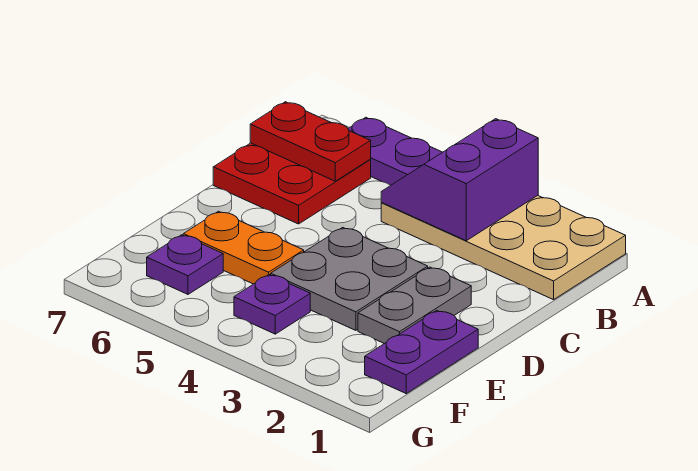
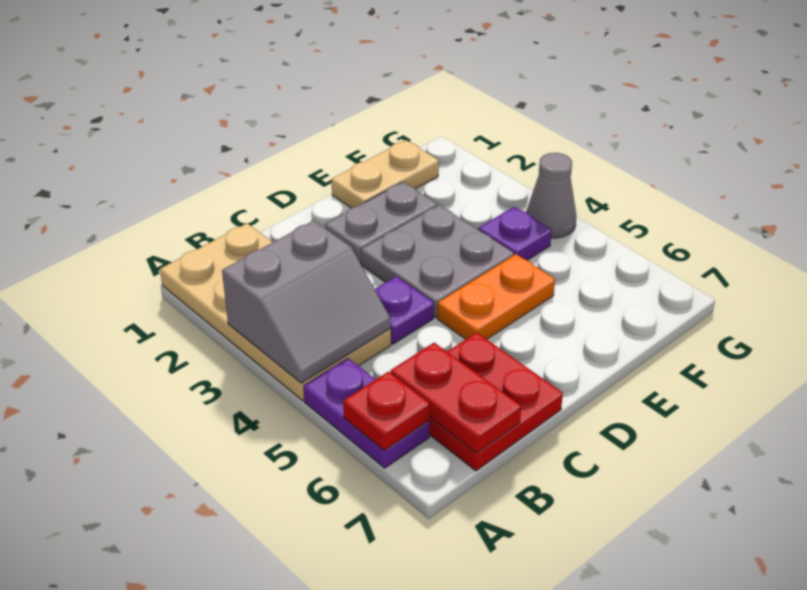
purple 2x2 slope [381,119,538,241] -> grey 2x2 slope [222,221,391,383]
none -> red 1x1 plate [343,372,430,451]
purple 1x2 plate [365,310,478,393] -> tan 1x2 plate [331,140,439,208]
orange 1x2 plate [183,211,304,284] -> orange 1x2 plate turned to [437,254,555,339]
purple 1x1 plate [147,235,223,294] -> purple 1x1 plate moved to [375,276,434,344]
none -> grey 1x1 cone [526,153,576,238]

